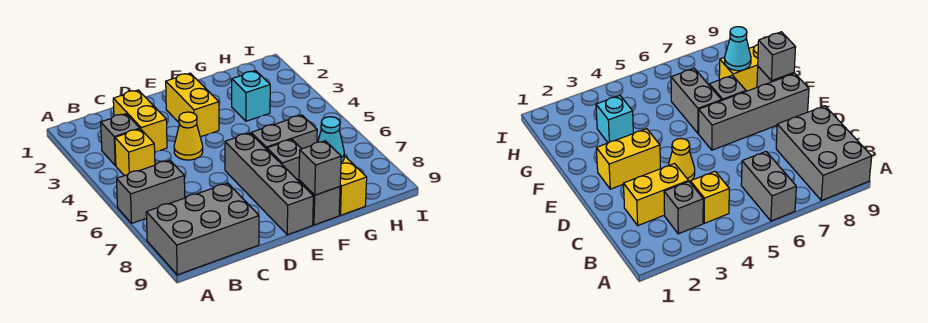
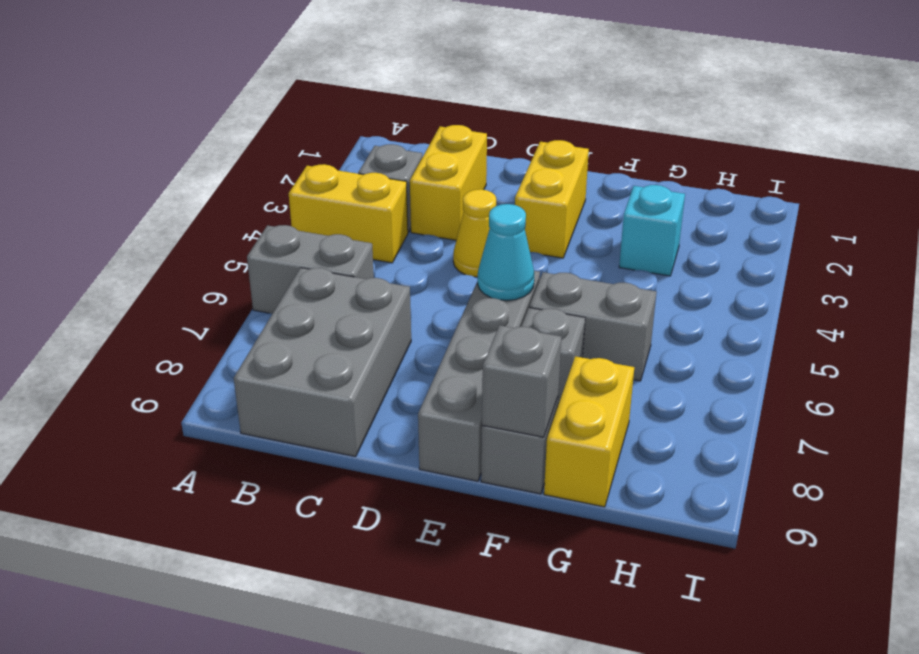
grey 2x3 brick [146,183,259,275] -> grey 2x3 brick turned to [234,268,411,457]
yellow 1x1 brick [115,129,155,176] -> yellow 1x2 brick [289,164,408,263]
cyan 1x1 cone [318,117,344,163] -> cyan 1x1 cone moved to [478,204,534,300]

